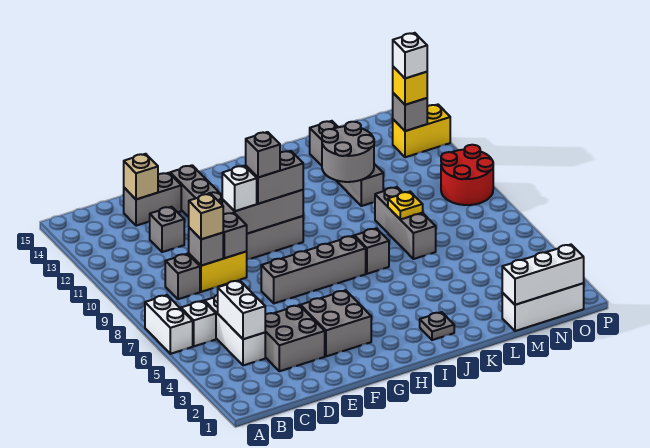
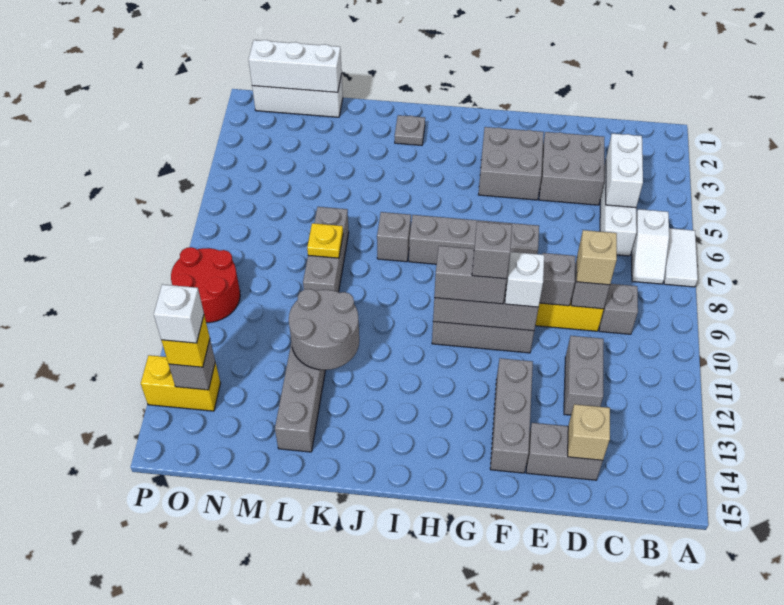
white 1x2 brick [145,295,193,354] -> white 1x2 tile [664,228,698,287]
grey 1x1 brick [150,207,184,252] -> grey 1x2 brick [564,336,604,415]

